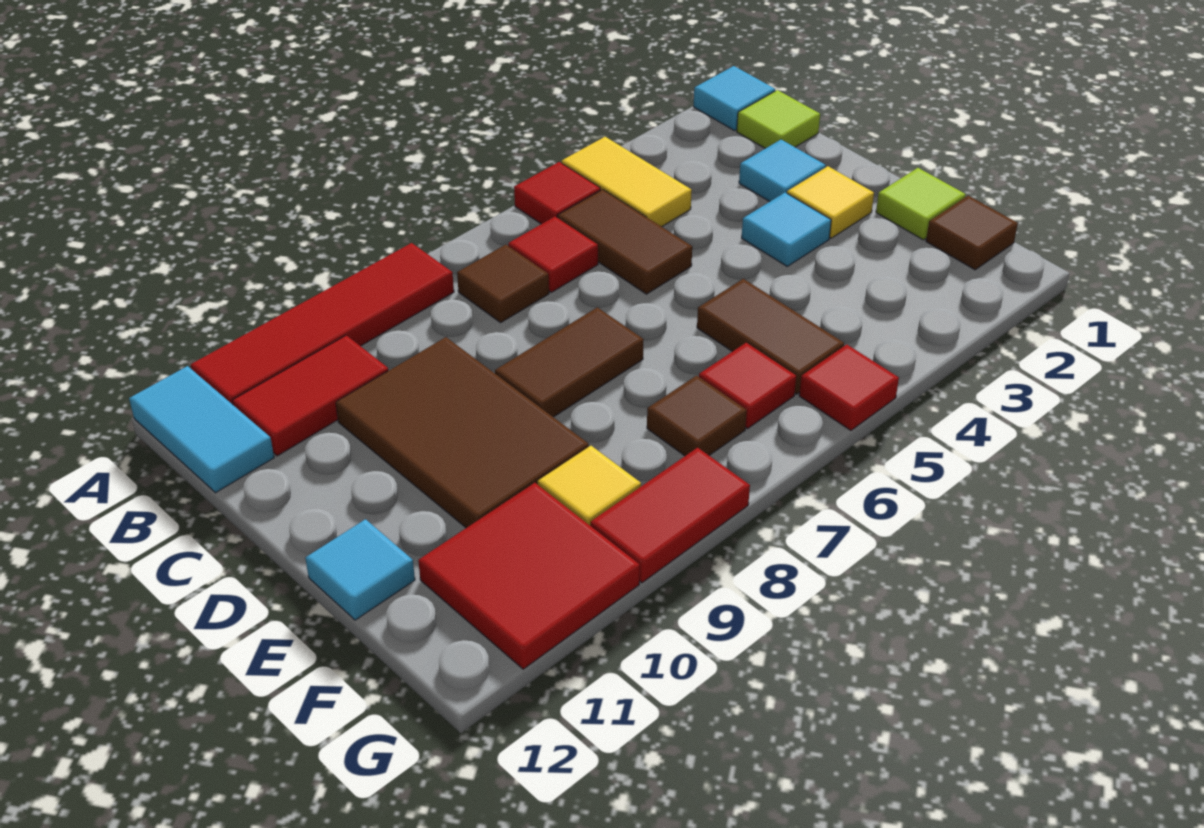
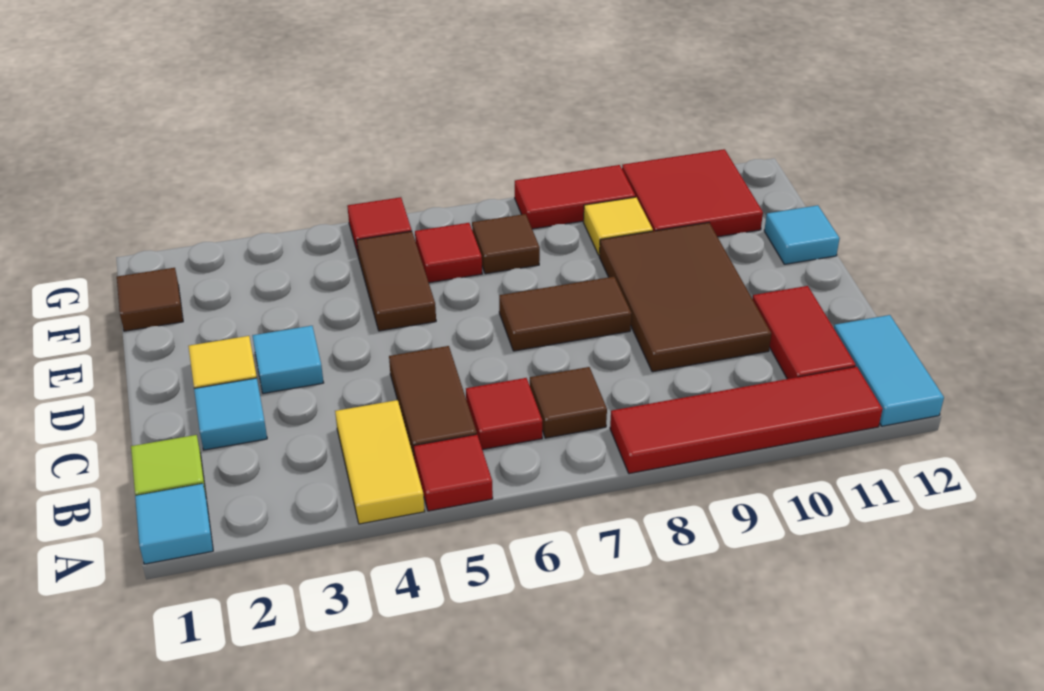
red 1x2 tile [232,335,389,456] -> red 1x2 tile turned to [753,286,856,379]
lime 1x1 tile [876,168,966,240] -> none

